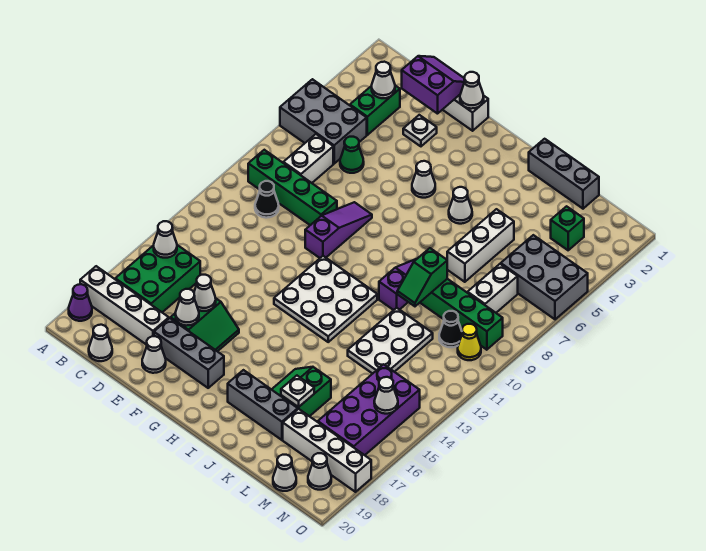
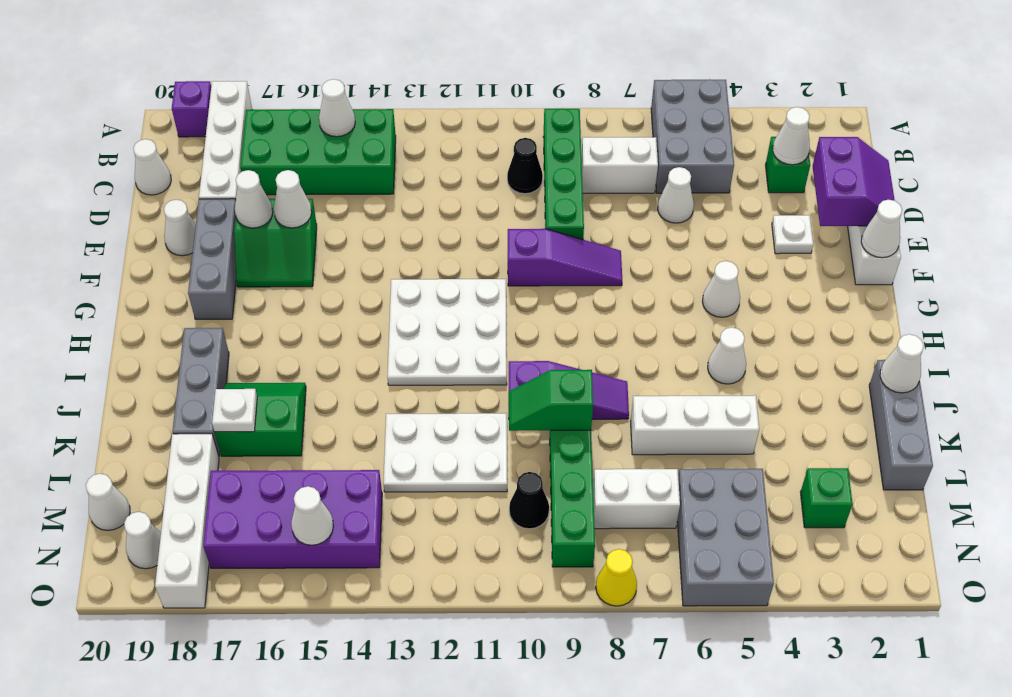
purple 1x1 cone [69,284,92,321] -> purple 1x1 brick [172,81,211,137]
green 2x3 brick [115,245,200,312] -> green 2x4 brick [240,109,396,195]
green 1x2 brick [350,86,400,135] -> green 1x1 brick [766,137,810,193]
green 1x1 cone [340,137,364,173] -> white 1x1 cone [658,167,694,223]
none -> white 1x1 cone [880,334,924,393]
yellow 1x1 cone [458,324,481,360] -> yellow 1x1 cone moved to [596,549,637,606]

